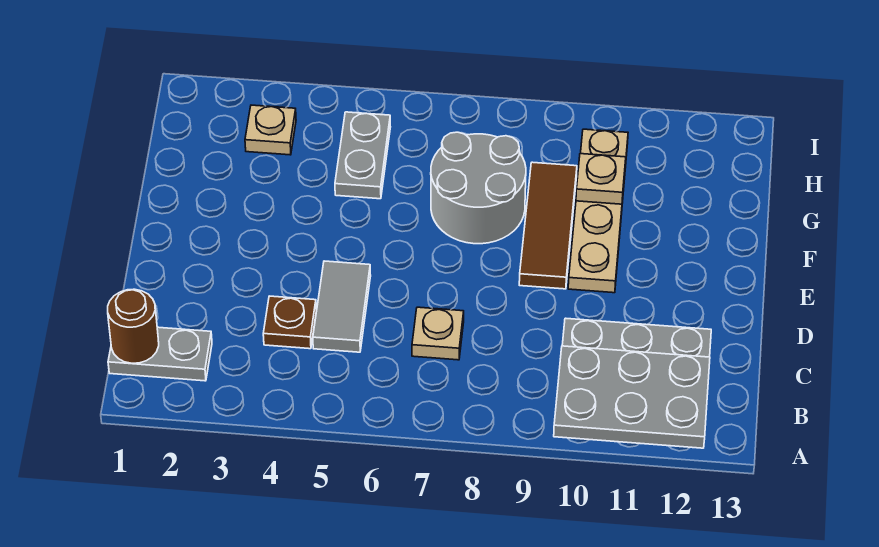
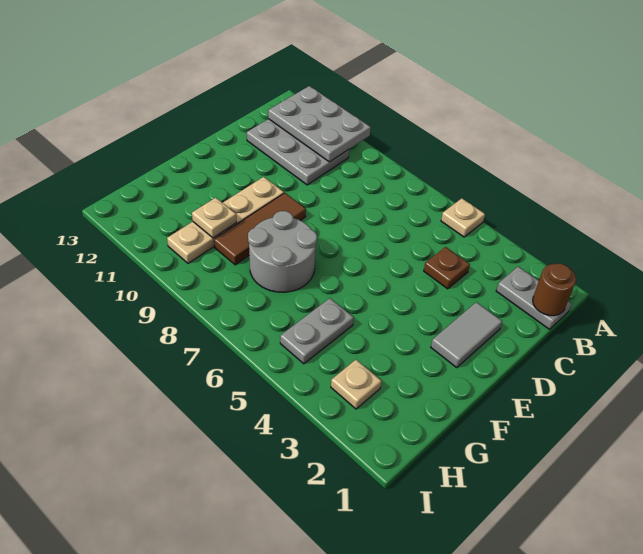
grey 1x2 tile [313,261,371,352] -> grey 1x2 tile moved to [431,302,502,368]
tan 1x1 plate [412,307,464,360] -> tan 1x1 plate moved to [441,198,485,237]

